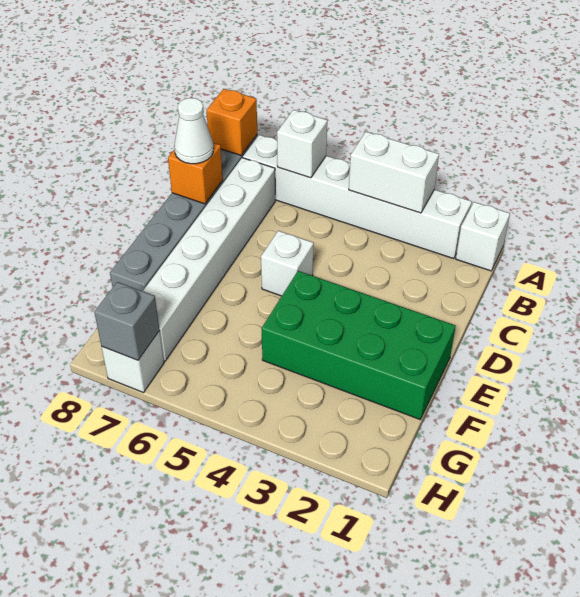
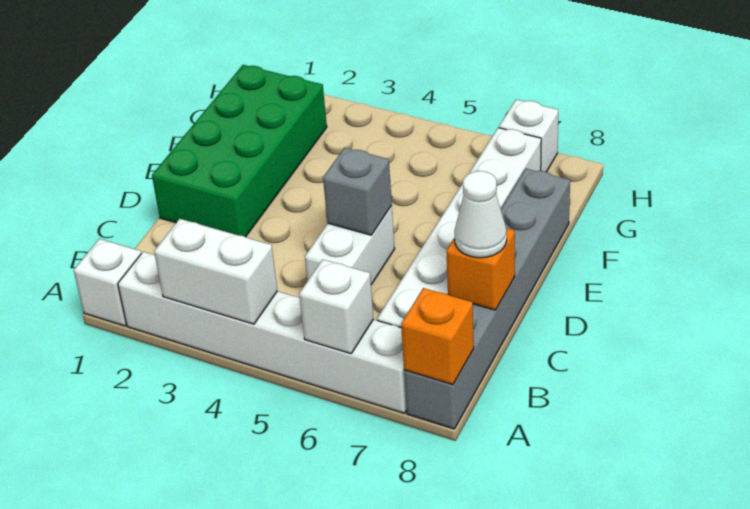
white 1x1 brick [261,231,314,296] -> white 1x2 brick [305,206,395,285]
green 2x4 brick [262,271,456,419] -> green 2x4 brick turned to [152,65,327,237]
grey 1x1 brick [94,282,160,360] -> grey 1x1 brick moved to [323,148,392,235]

